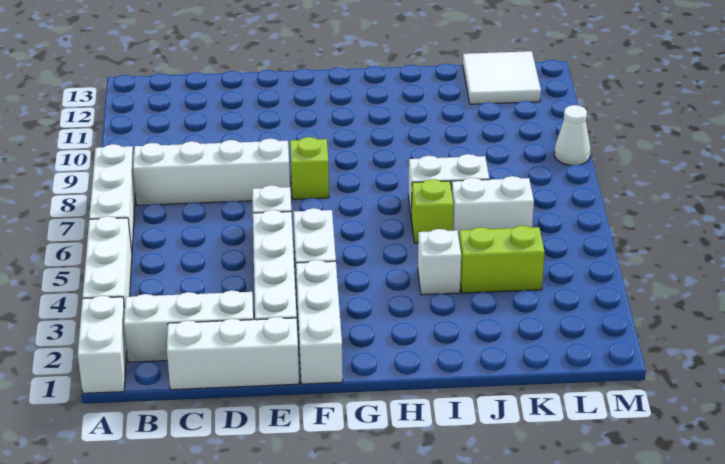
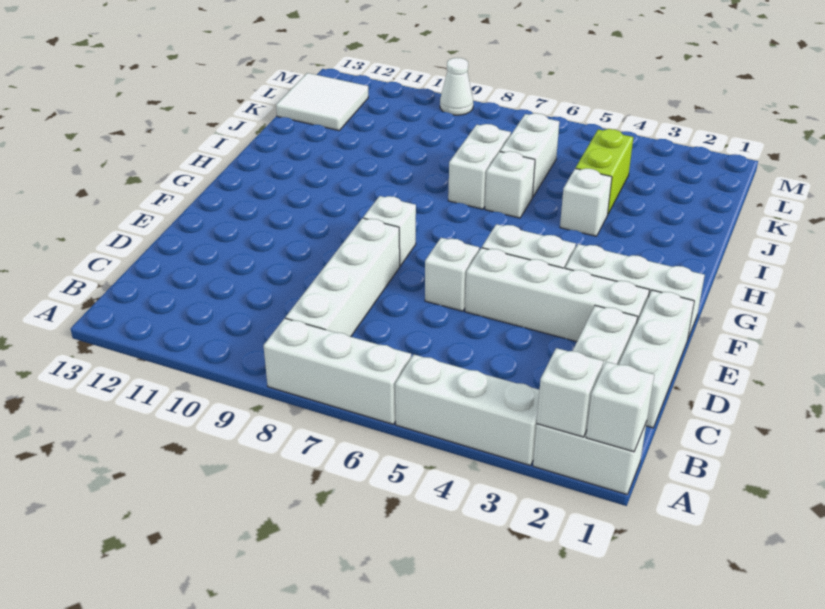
none -> white 1x1 brick [586,362,654,452]
none -> white 1x1 brick [537,348,603,437]
lime 1x1 brick [290,137,329,199] -> white 1x1 brick [363,196,416,266]
lime 1x1 brick [411,179,453,243] -> white 1x1 brick [485,151,535,218]

